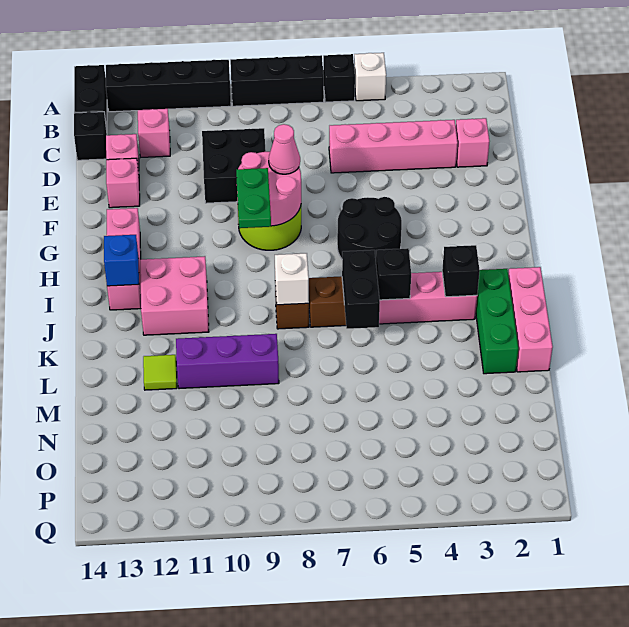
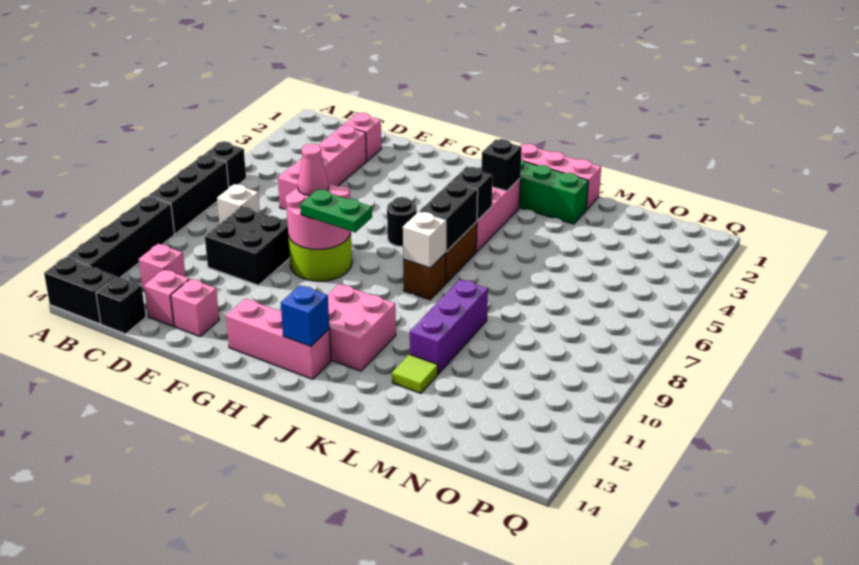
white 1x1 brick [354,53,386,101] -> white 1x1 brick moved to [217,184,260,224]
black 2x2 round brick [337,197,402,259] -> black 1x1 round brick [387,197,417,246]
black 1x2 brick [342,250,380,329] -> black 1x2 brick turned to [420,181,478,252]

